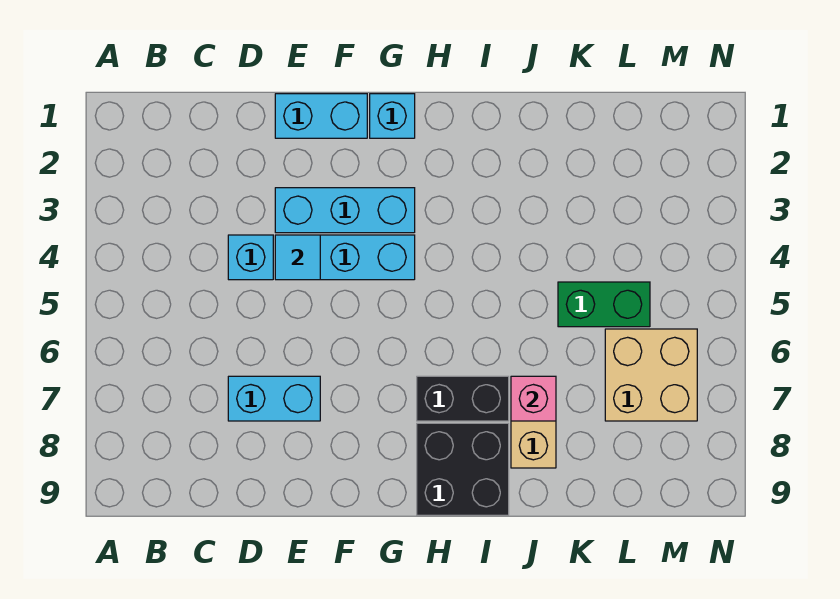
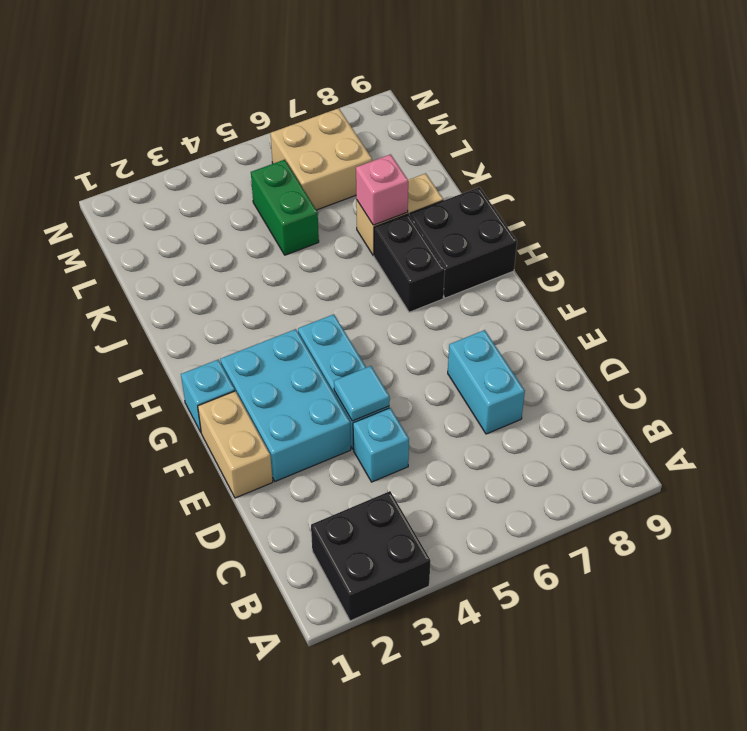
none -> black 2x2 brick [311,491,431,621]
cyan 1x2 brick [275,94,367,138] -> tan 1x2 brick [198,391,273,498]
cyan 1x3 brick [275,188,415,233] -> cyan 2x3 brick [220,329,351,481]

